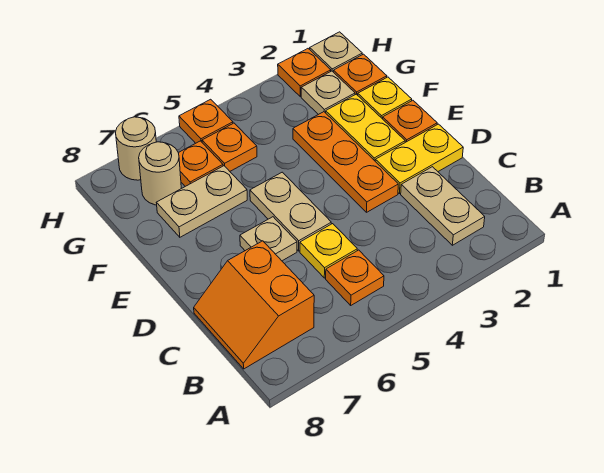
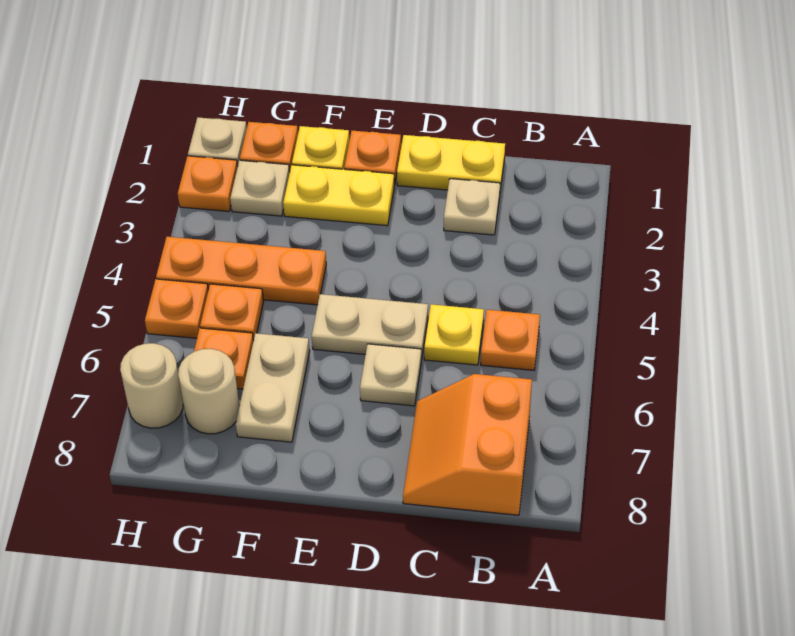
tan 1x2 plate [401,167,485,245] -> tan 1x1 plate [444,179,500,235]
orange 2x2 slope [194,241,314,369] -> orange 2x2 slope turned to [403,374,532,515]
yellow 1x2 plate [375,124,463,194] -> yellow 1x2 plate turned to [397,135,505,190]
orange 1x3 plate [293,112,398,212] -> orange 1x3 plate moved to [156,237,326,305]

